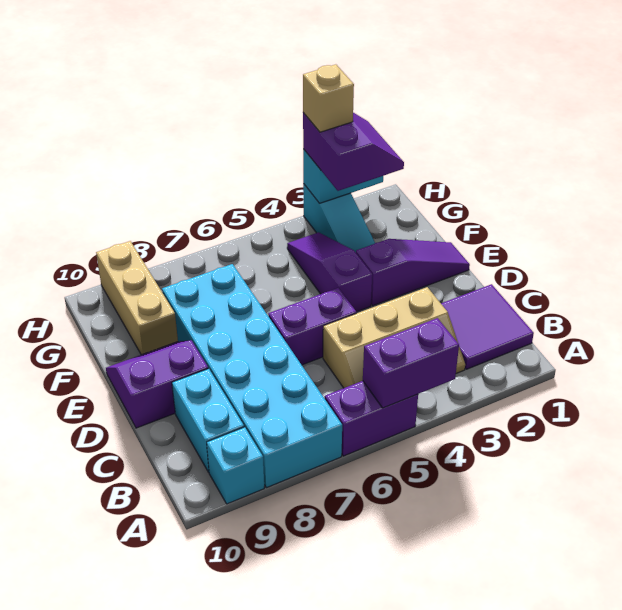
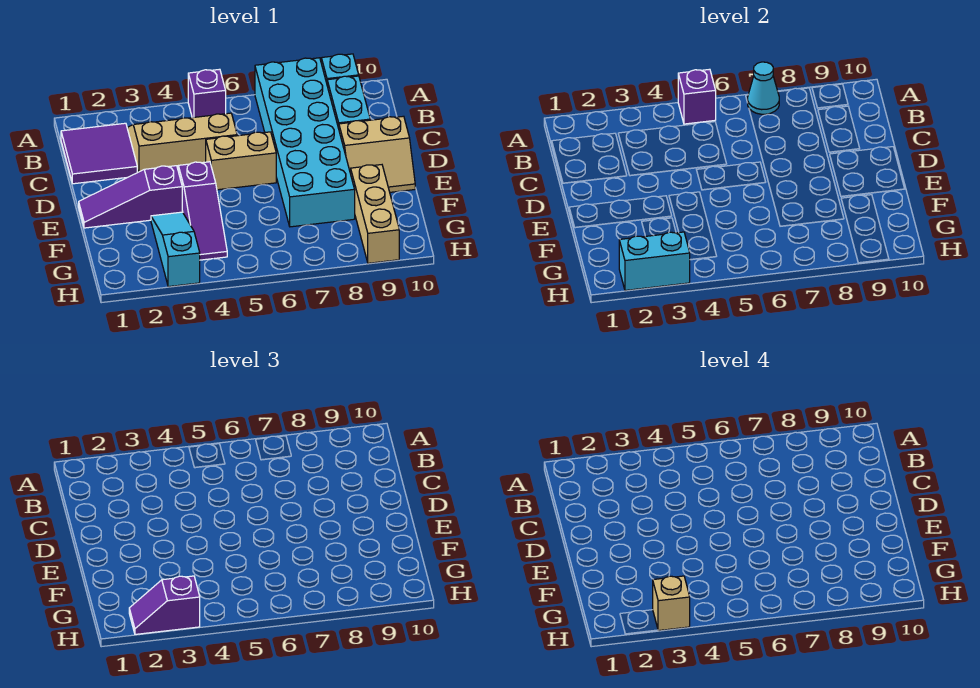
purple 1x2 brick [363,318,459,408] -> purple 1x1 brick [678,69,716,124]
purple 1x2 brick [325,381,418,456] -> purple 1x1 brick [188,69,226,118]
none -> cyan 1x1 cone [748,62,779,114]
purple 1x2 brick [268,288,357,365] -> tan 1x2 brick [206,132,276,190]
purple 2x2 slope [106,340,208,428] -> tan 2x2 slope [339,116,415,192]
purple 2x2 slope [303,113,404,191] -> purple 1x2 slope [129,576,200,634]

